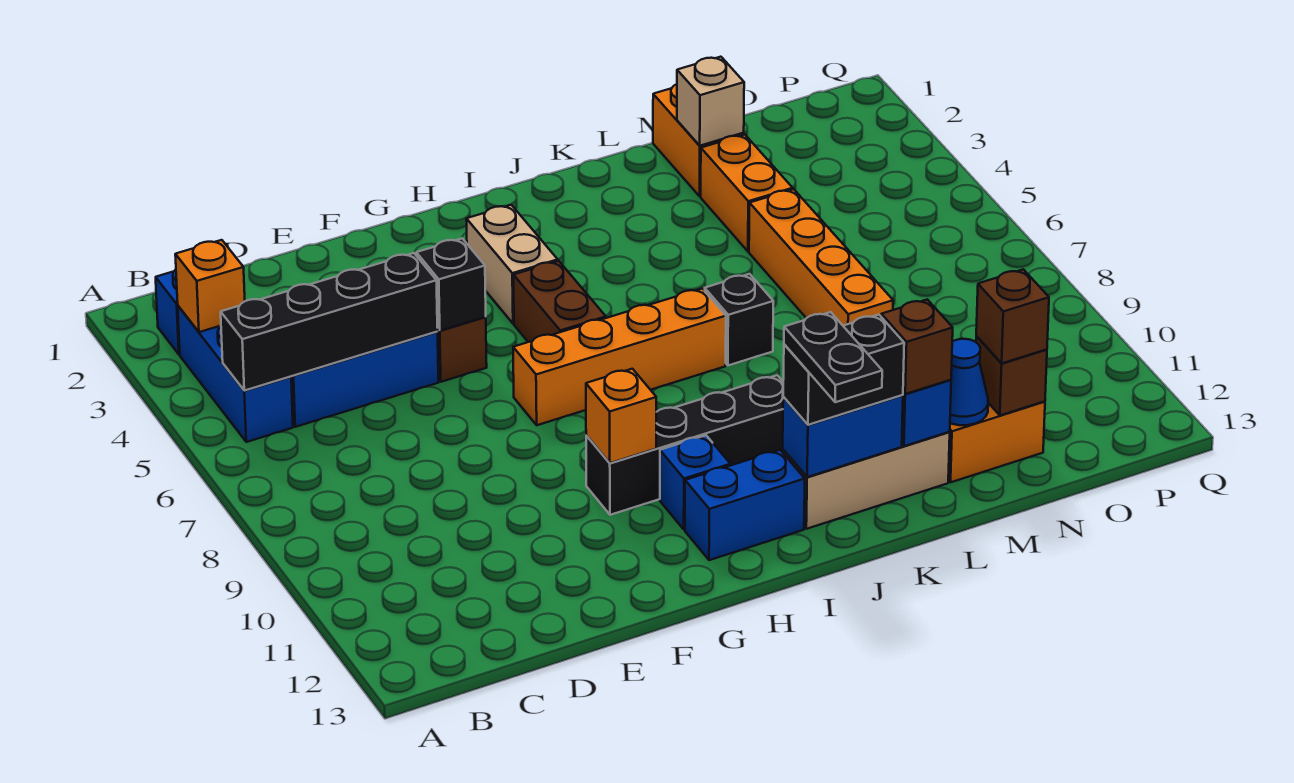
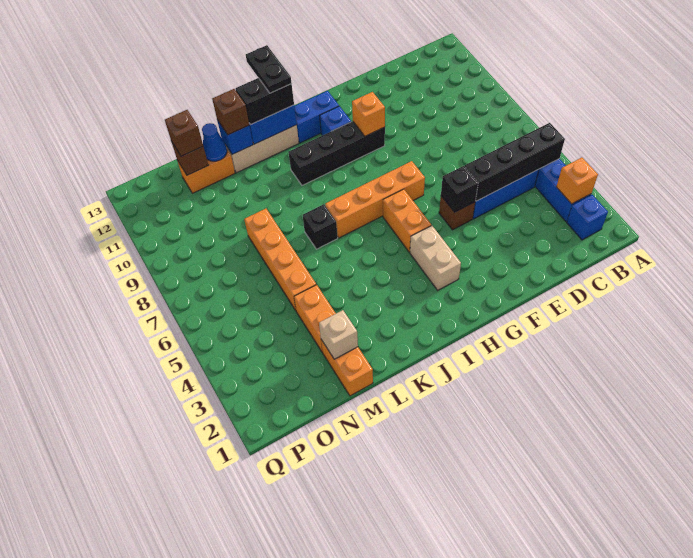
brown 1x2 brick [513,261,606,342] -> orange 1x2 brick [383,189,431,252]

